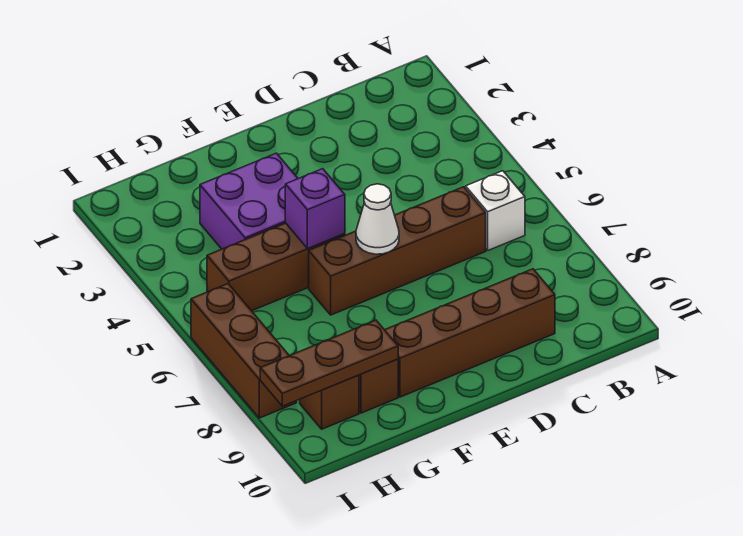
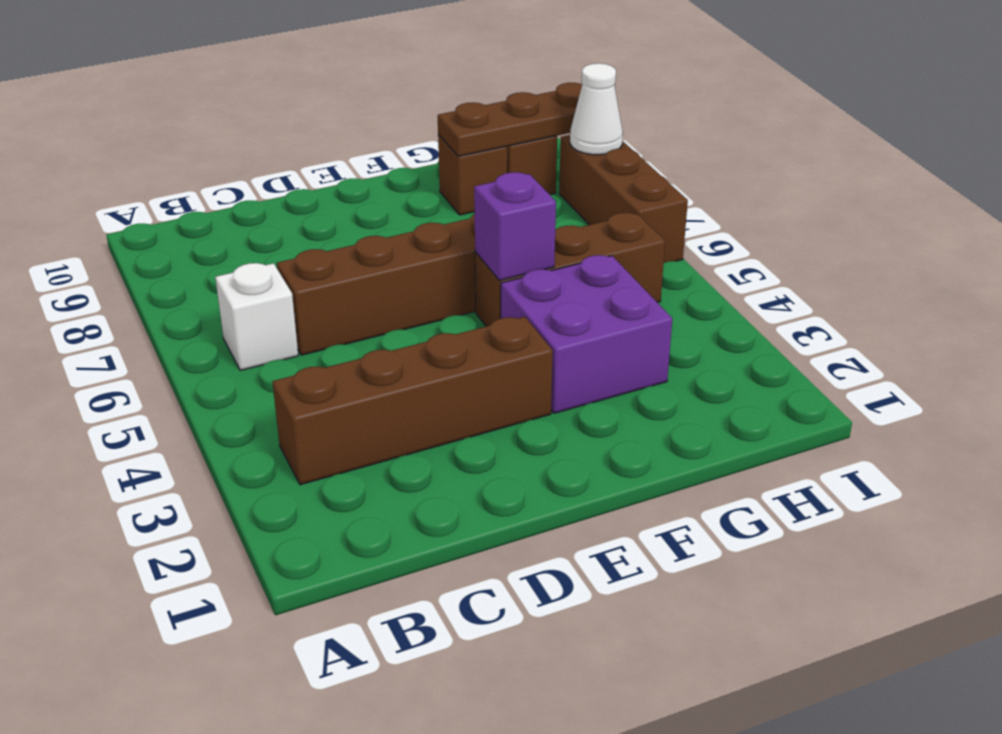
brown 1x4 brick [385,269,555,397] -> brown 1x4 brick moved to [272,317,553,485]
white 1x1 cone [356,184,399,254] -> white 1x1 cone moved to [570,63,623,155]

